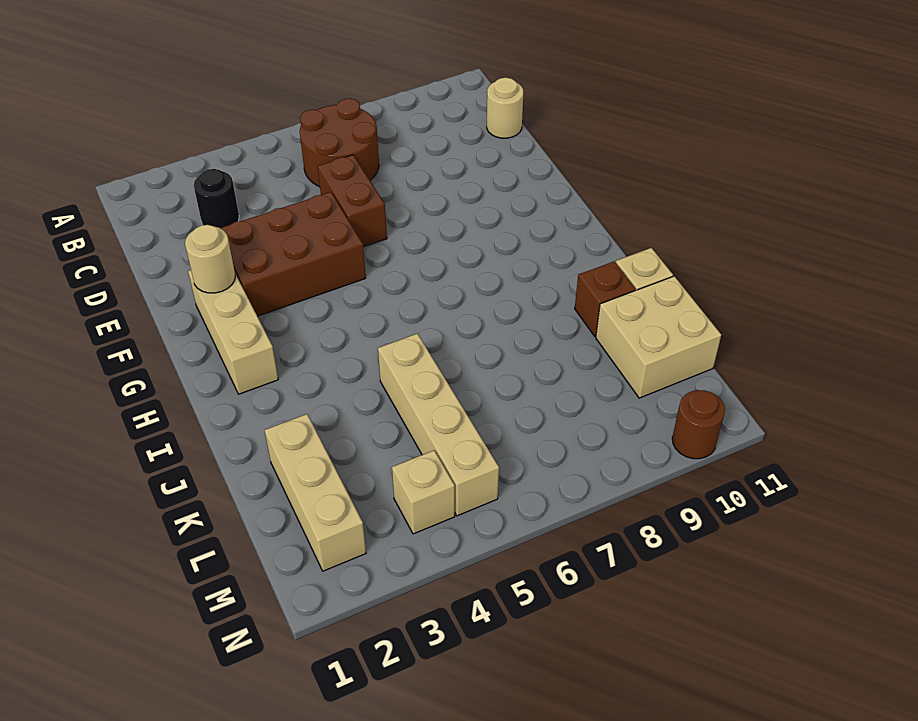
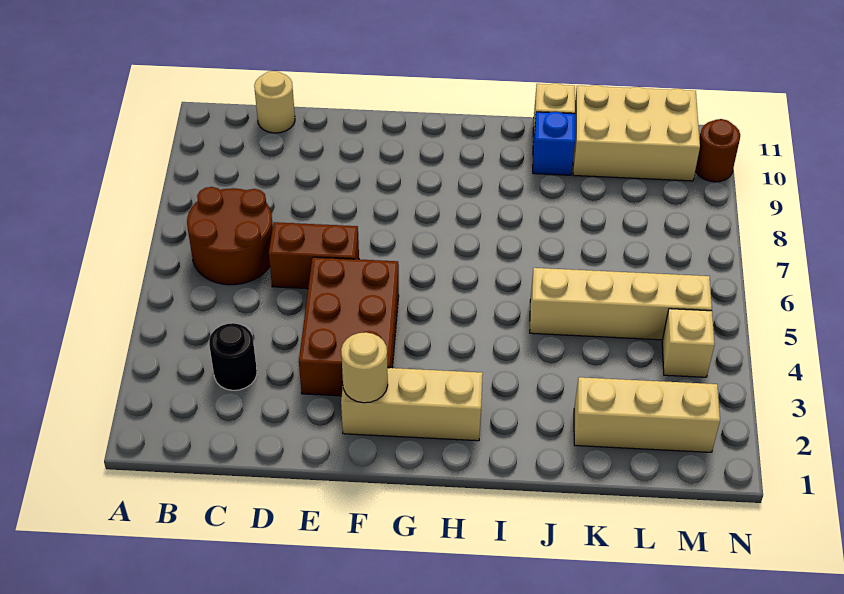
brown 1x1 brick [575,262,635,336] -> blue 1x1 brick [533,112,575,175]
tan 2x2 brick [596,276,721,398] -> tan 2x3 brick [573,85,700,181]

